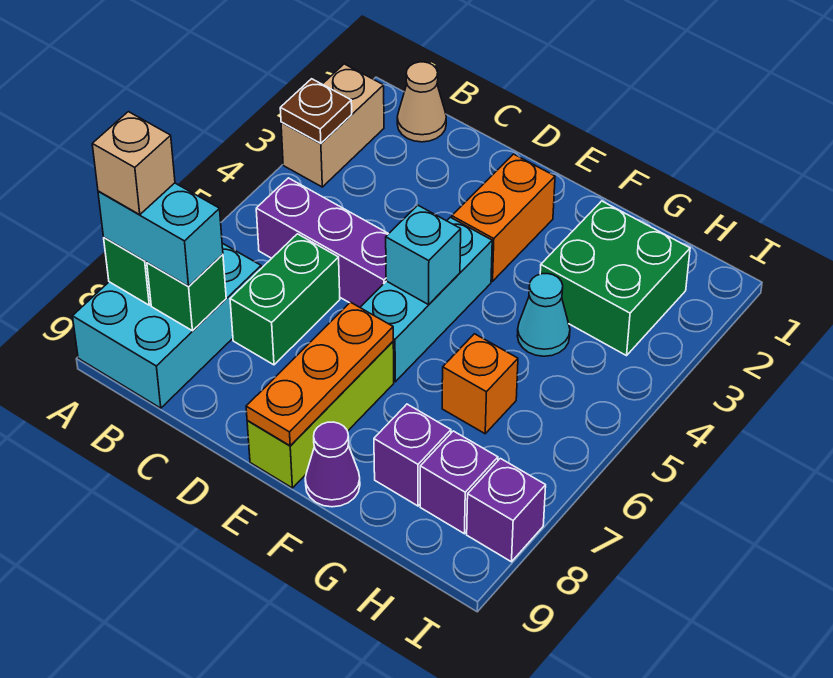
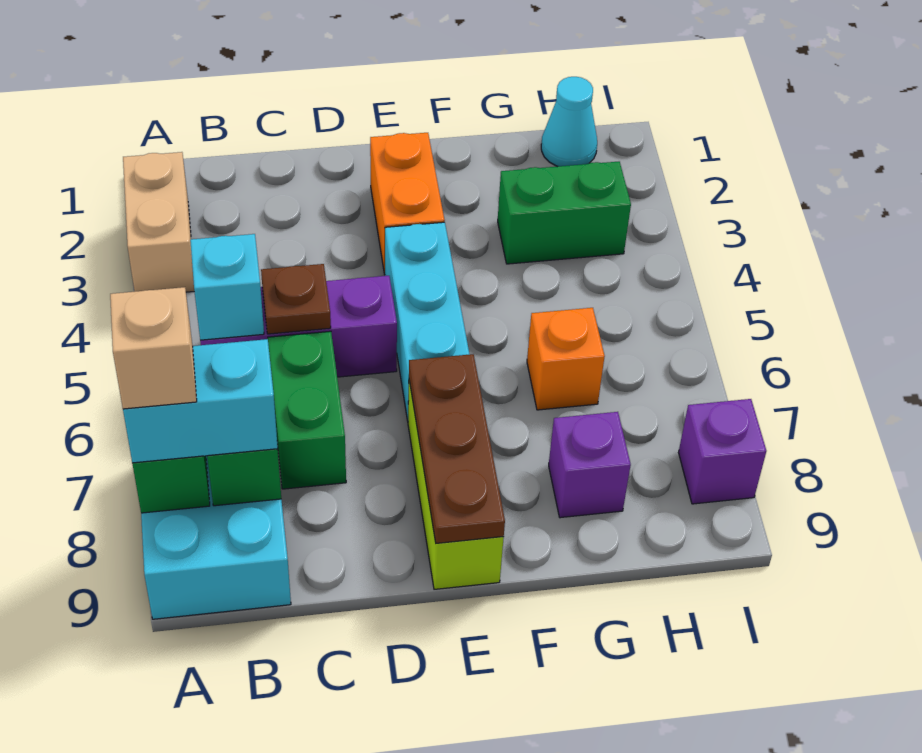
brown 1x1 plate [280,79,352,143] -> brown 1x1 plate moved to [261,264,331,334]
tan 1x1 cone [397,62,446,142] -> none
cyan 1x1 brick [386,205,461,305] -> cyan 1x1 brick moved to [190,234,264,340]
orange 1x3 plate [246,302,393,446] -> brown 1x3 plate [409,354,505,543]
purple 1x1 cone [305,422,360,507] -> none
green 2x2 brick [540,201,690,356] -> green 1x2 brick [498,162,631,264]
cyan 1x1 cone [517,274,570,356] -> cyan 1x1 cone moved to [541,77,597,167]
purple 1x1 brick [420,431,498,534] -> none

